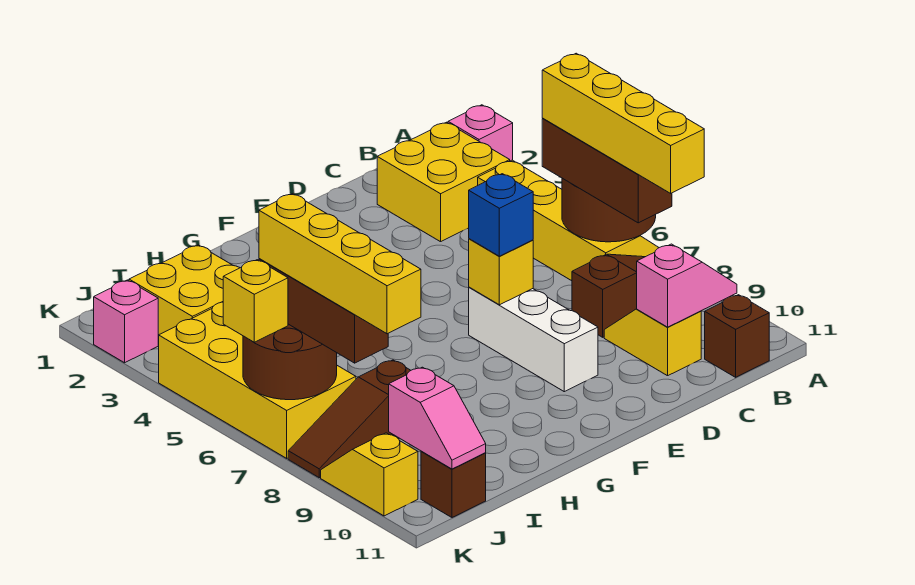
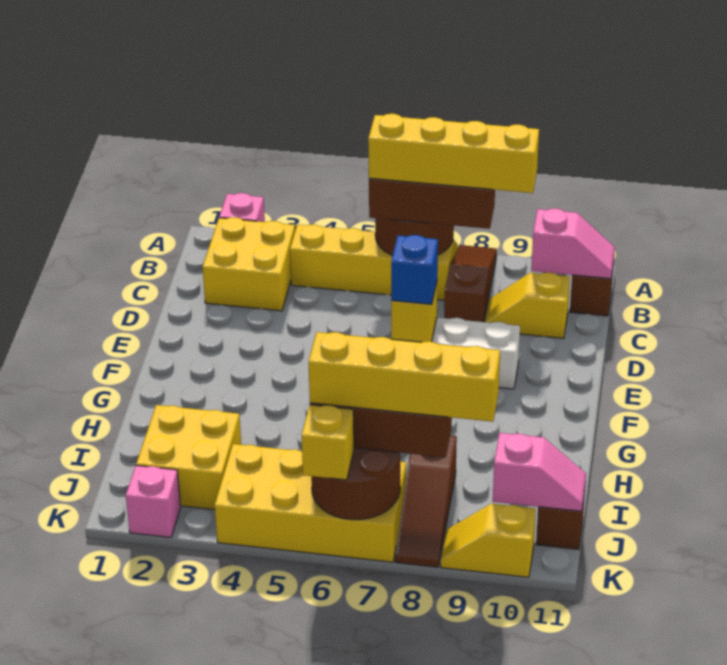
pink 1x2 slope [637,244,737,327] -> pink 1x2 slope turned to [531,208,615,279]

